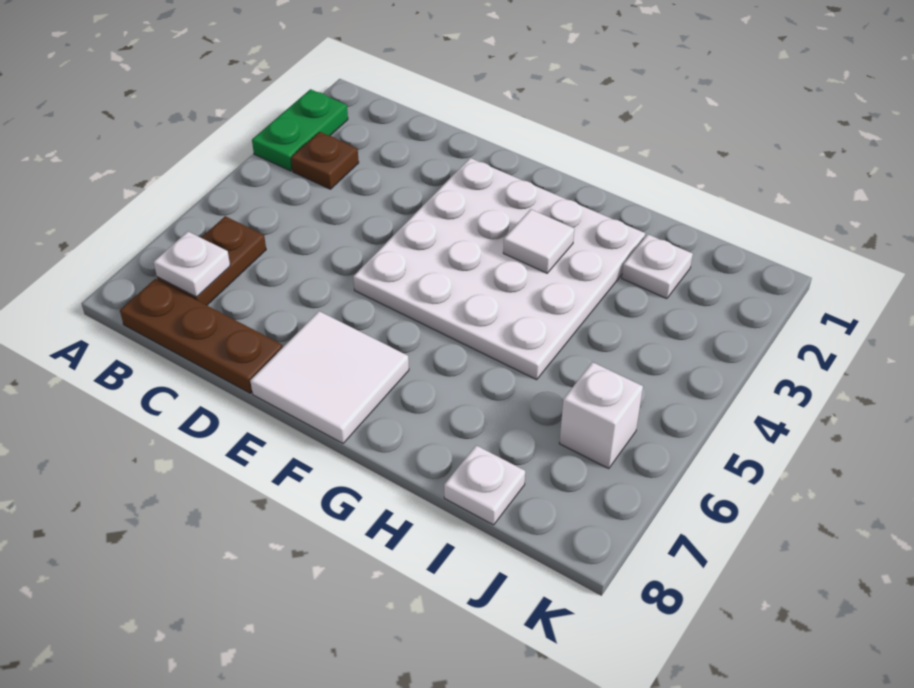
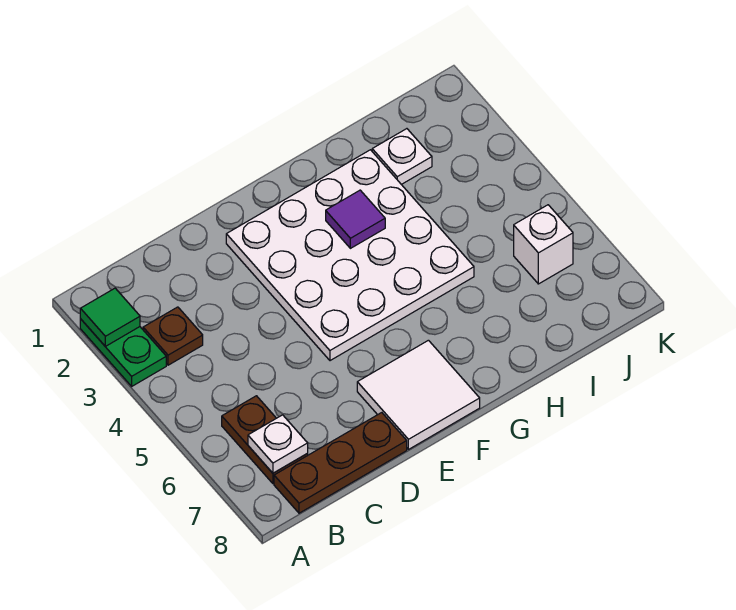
none -> green 1x1 tile [80,288,140,346]
white 1x1 tile [503,209,574,273] -> purple 1x1 tile [326,190,385,248]
white 1x1 plate [444,445,525,525] -> none

